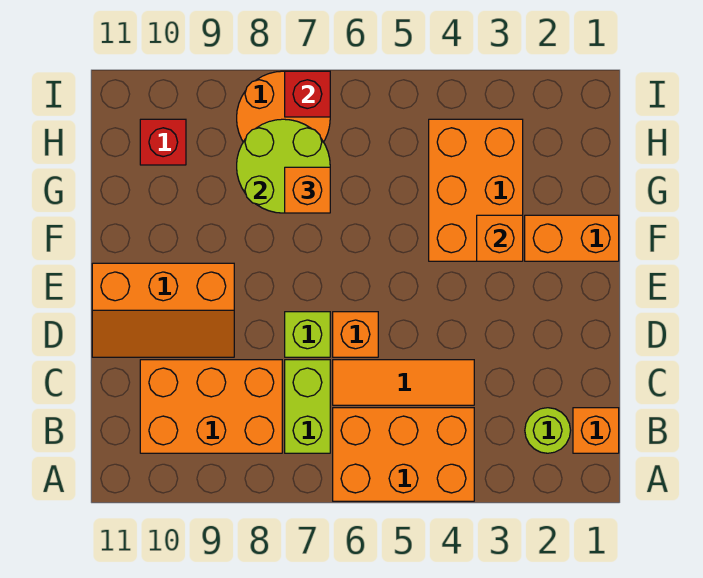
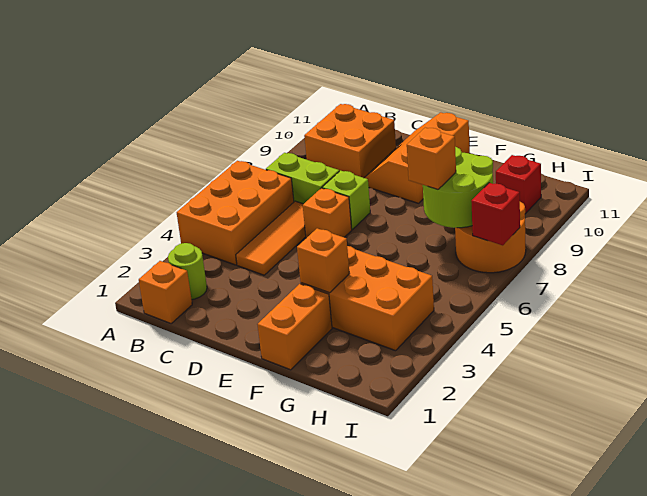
orange 2x3 brick [140,360,282,453] -> orange 2x2 brick [304,104,396,178]

